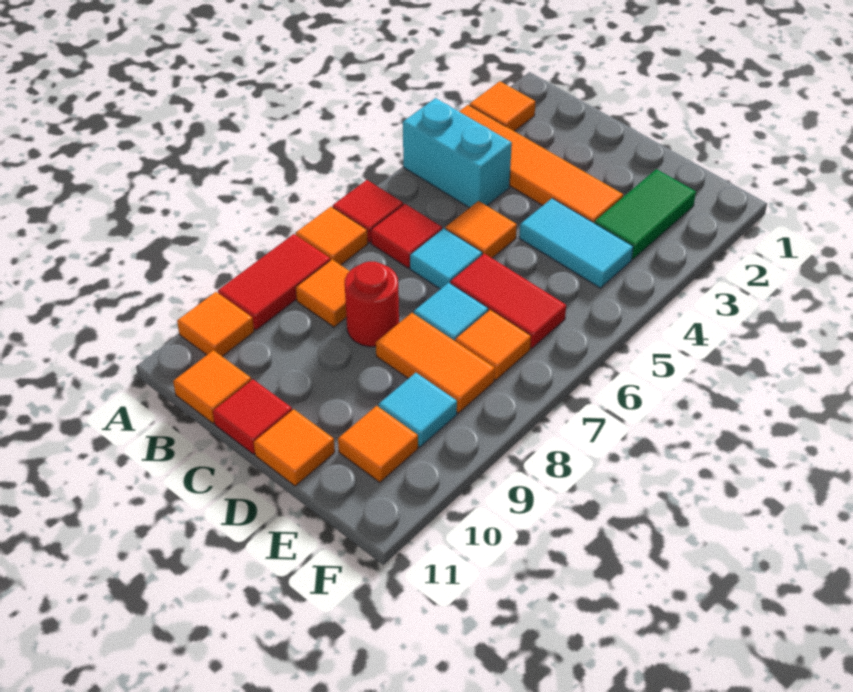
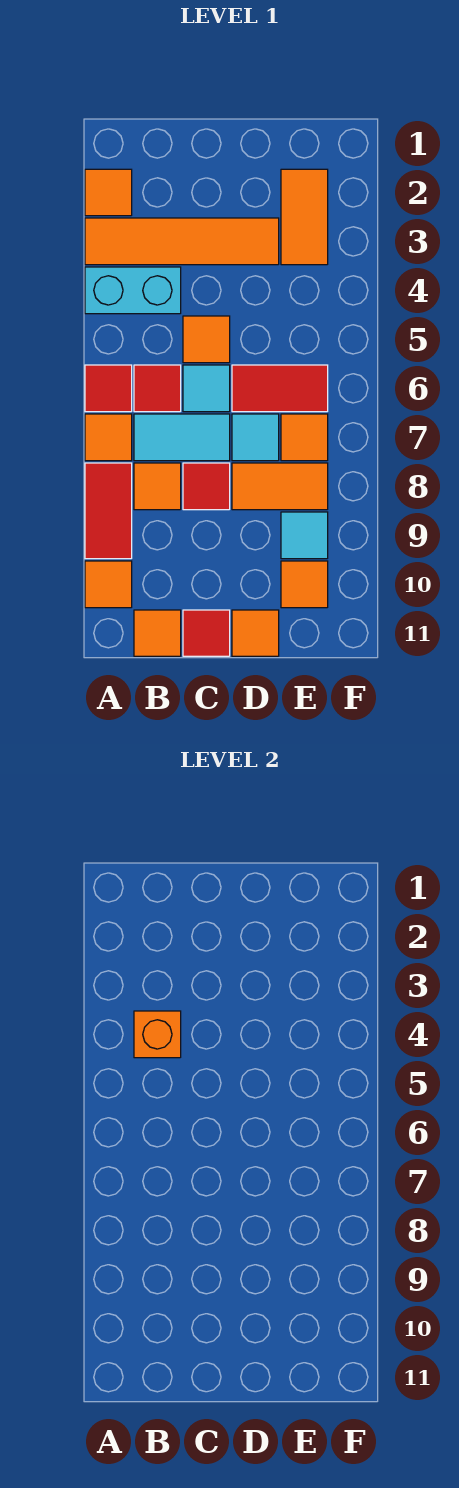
none -> orange 1x1 brick [134,1011,181,1058]
red 1x1 round brick [345,262,399,347] -> red 1x1 tile [183,463,230,510]
cyan 1x2 tile [519,198,633,288] -> cyan 1x2 tile moved to [134,414,230,461]
green 1x2 tile [595,169,696,259] -> orange 1x2 tile [281,169,328,265]

